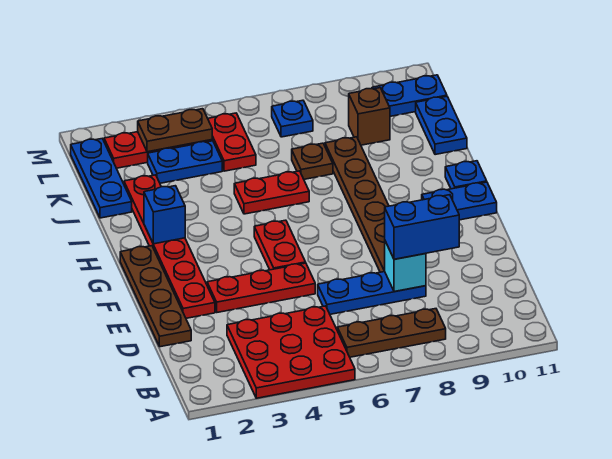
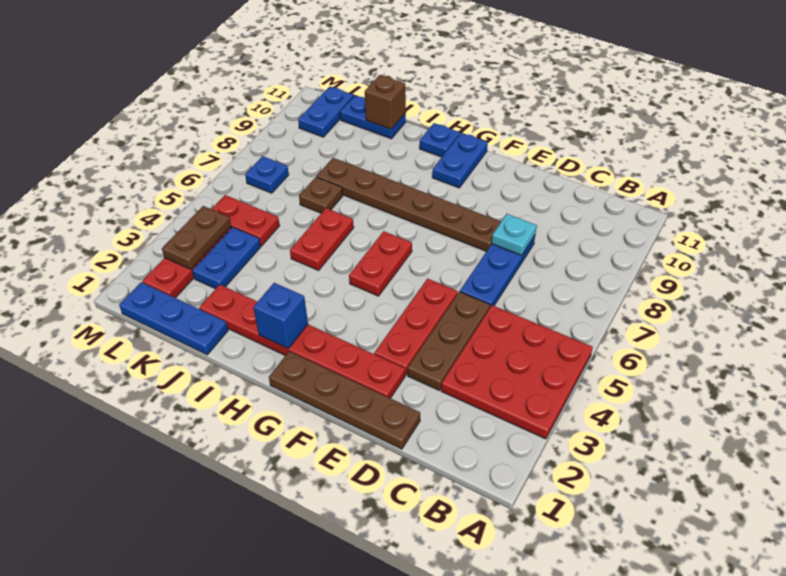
brown 1x3 plate [337,309,446,357] -> brown 1x3 plate moved to [408,292,490,391]
cyan 1x1 brick [385,241,426,292] -> cyan 1x1 plate [492,214,537,255]
blue 1x2 brick [385,195,459,259] -> none
red 1x2 plate [254,220,306,270] -> red 1x2 plate turned to [349,231,412,296]
brown 1x1 brick [349,88,390,145] -> brown 1x1 brick moved to [365,75,406,129]

